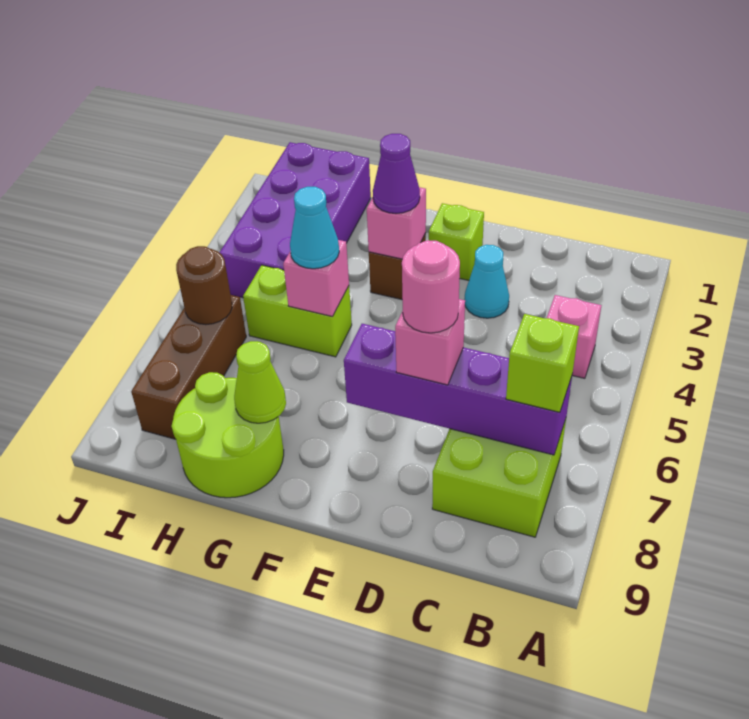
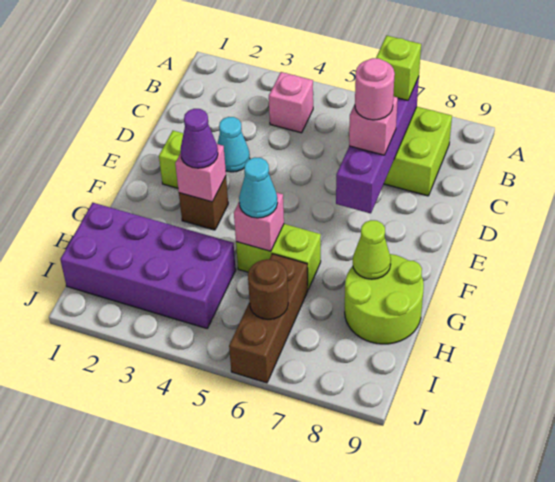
lime 1x2 brick [243,265,352,357] -> lime 1x2 brick turned to [236,224,321,289]
brown 1x3 brick [131,295,246,439] -> brown 1x3 brick turned to [229,254,308,383]

